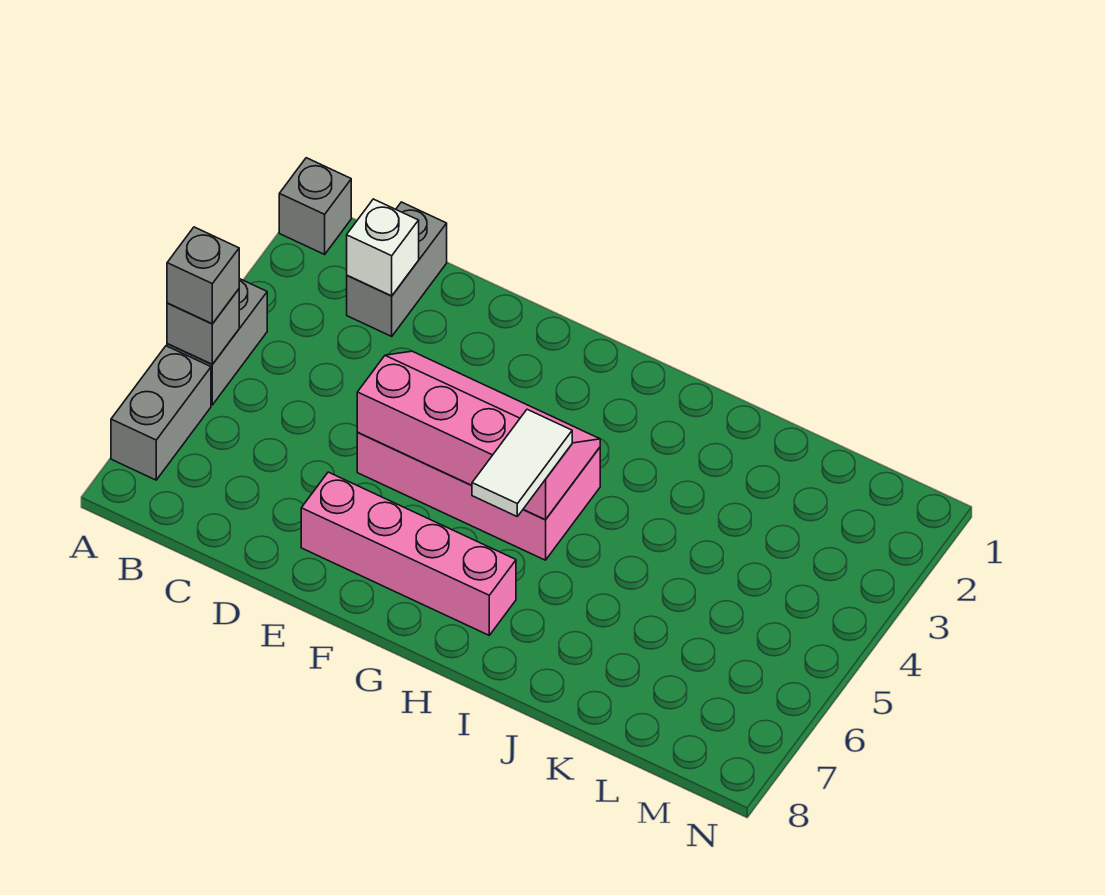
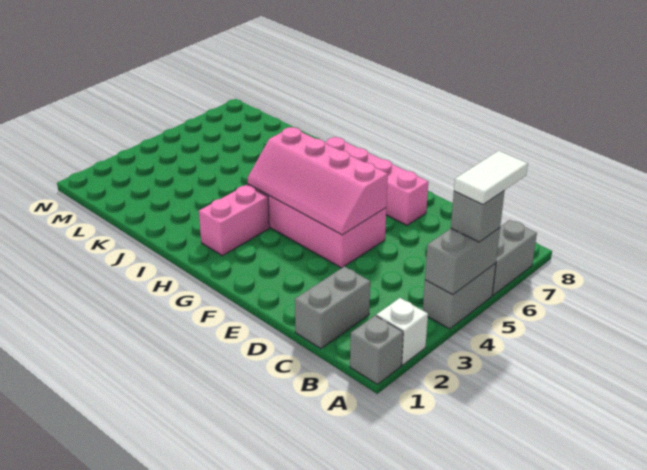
grey 1x1 brick [167,289,239,364] -> grey 1x2 brick [425,228,500,295]
white 1x1 brick [347,199,419,296] -> white 1x1 brick moved to [376,298,428,365]
none -> pink 1x2 brick [199,185,269,256]
white 1x2 tile [472,409,572,516] -> white 1x2 tile moved to [454,151,528,204]

